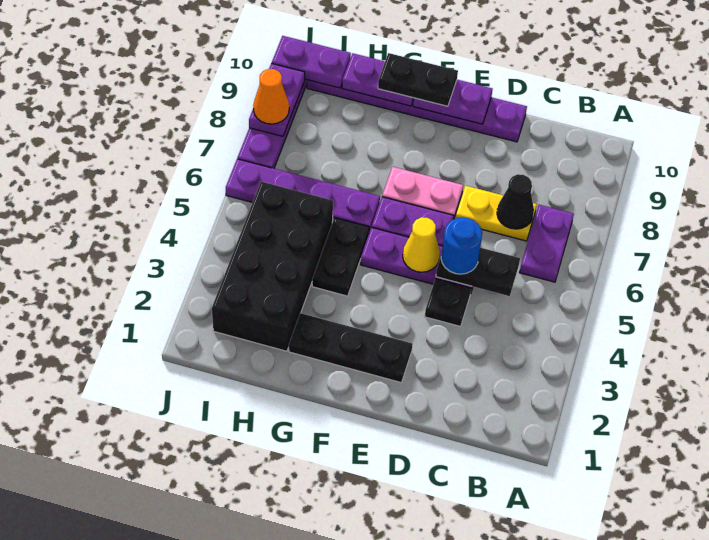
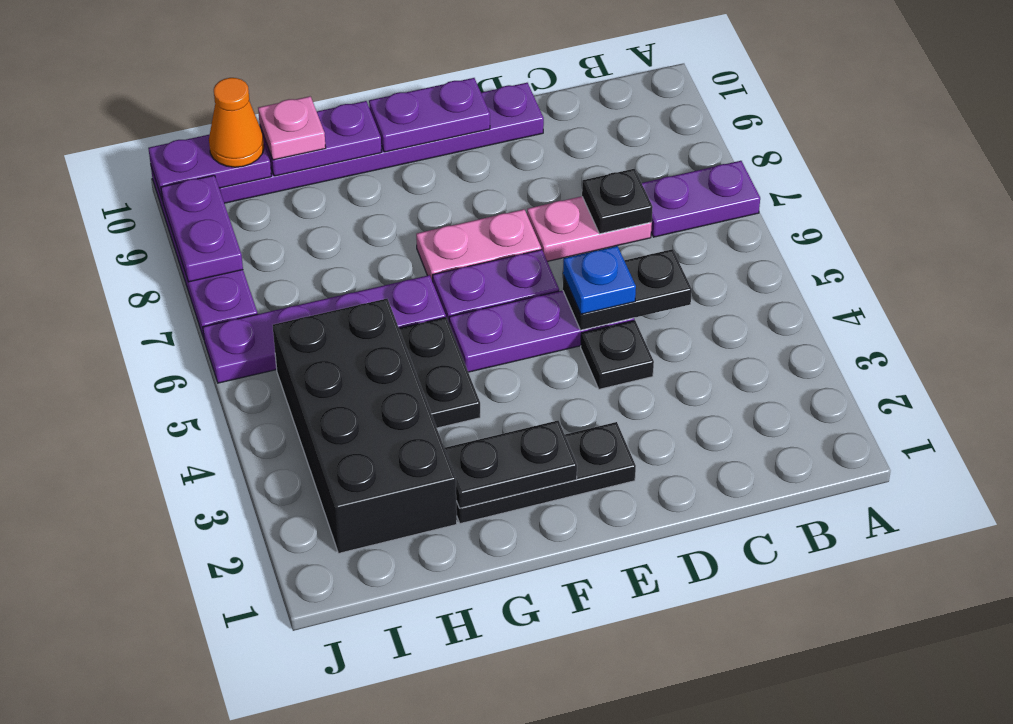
purple 1x2 plate [520,205,574,282] -> purple 1x2 plate turned to [642,161,760,237]
yellow 1x2 plate [455,186,537,241] -> pink 1x2 plate [527,196,652,261]
black 1x1 cone [497,174,534,229] -> black 1x1 plate [582,169,653,234]
blue 1x1 round brick [441,217,482,274] -> blue 1x1 plate [563,246,636,314]
yellow 1x1 cone [403,217,440,272] -> none
black 1x2 plate [378,53,458,106] -> black 1x2 plate moved to [445,421,577,508]
none -> pink 1x1 plate [258,96,326,160]
orange 1x1 cone [253,69,289,124] -> orange 1x1 cone moved to [209,78,264,167]

